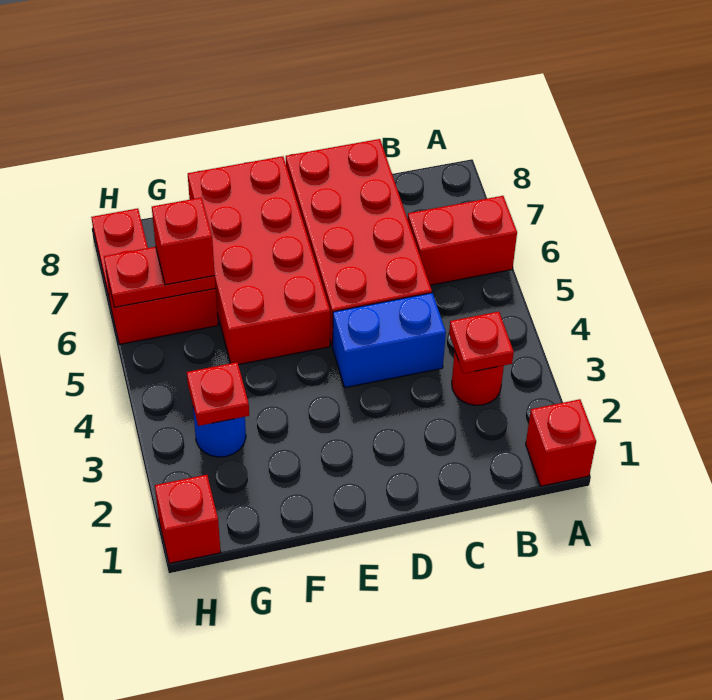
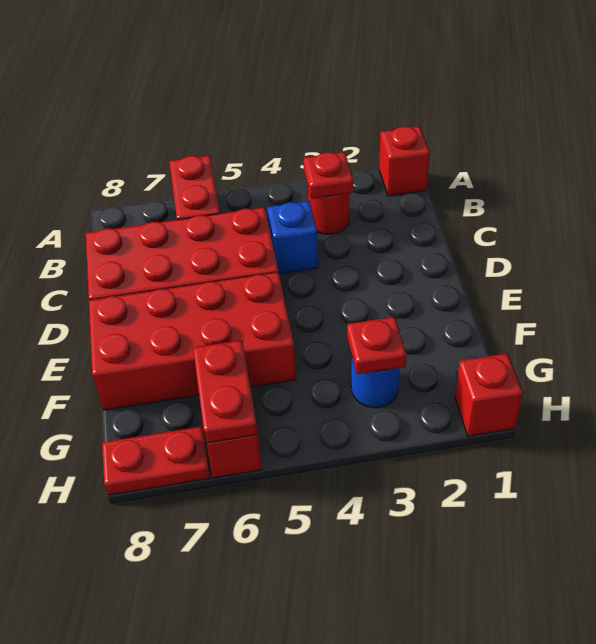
blue 1x2 brick [333,293,446,388] -> blue 1x1 brick [267,201,318,274]
red 1x1 brick [152,198,215,285] -> none

